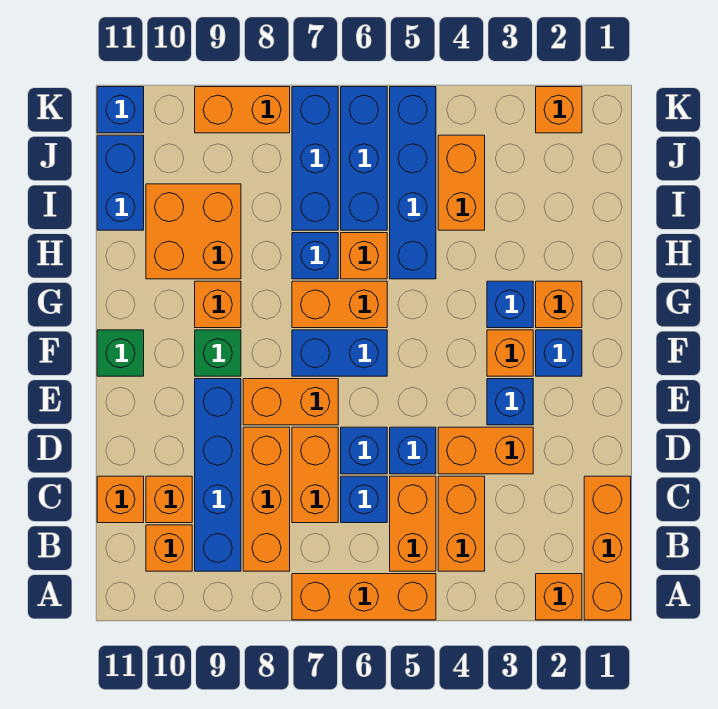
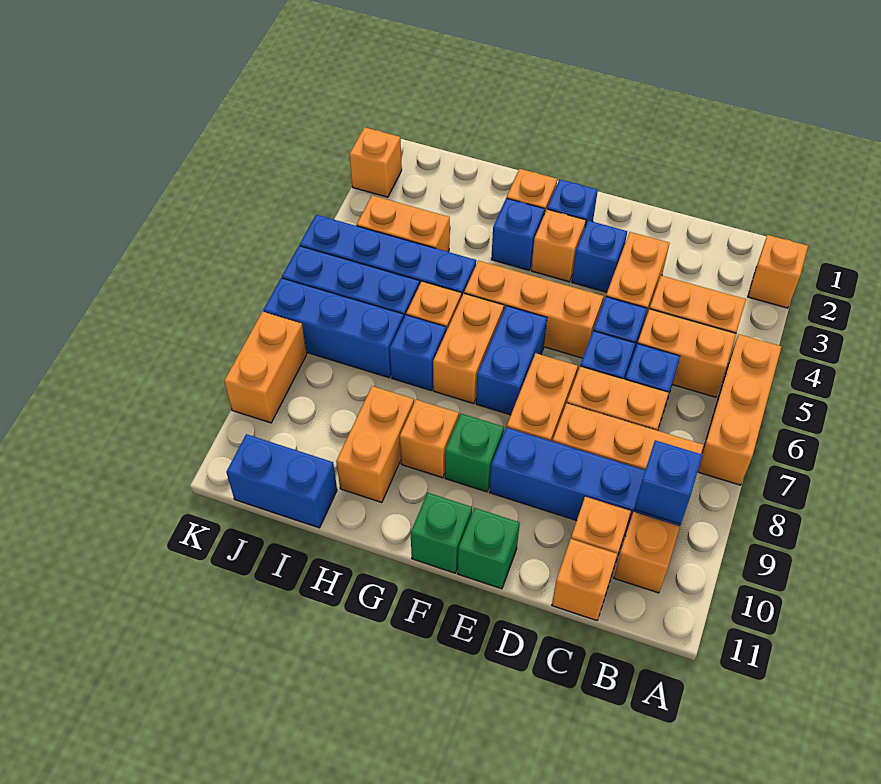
orange 1x3 brick [584,476,631,620] -> orange 1x3 brick moved to [464,261,603,358]
none -> green 1x1 brick [458,508,520,589]
orange 2x2 brick [146,184,241,279] -> orange 1x2 brick [336,386,414,503]
blue 1x1 brick [97,87,144,133] -> blue 1x1 brick moved to [634,440,702,524]

